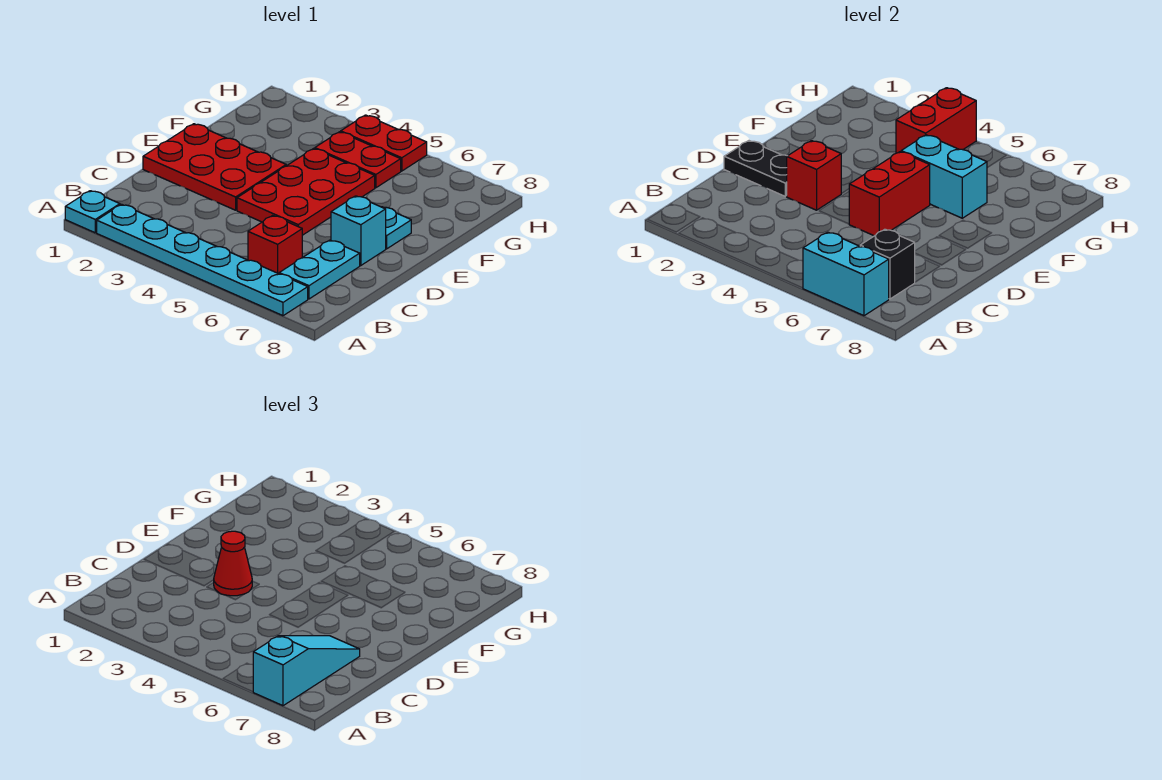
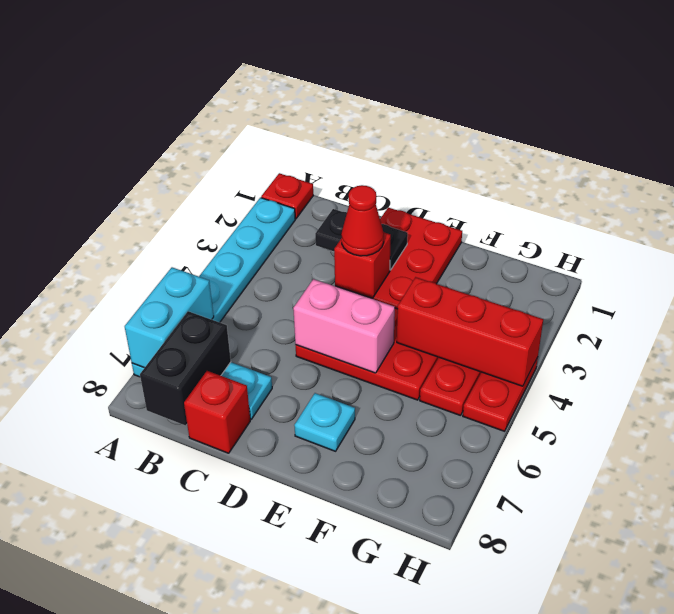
cyan 1x1 plate [65,191,120,233] -> red 1x1 plate [261,173,313,219]
cyan 1x3 slope [253,636,360,706] -> none
red 1x1 brick [248,216,302,274] -> red 1x1 brick moved to [184,371,250,453]
black 1x1 brick [860,229,915,299] -> black 1x2 brick [140,311,231,425]
black 1x2 plate [724,141,787,196] -> black 1x2 plate turned to [315,209,408,270]
red 1x2 brick [849,152,930,236] -> pink 1x2 brick [293,279,395,373]
cyan 1x1 brick [331,196,386,266] -> none
cyan 1x2 brick [901,135,987,218] -> none
red 1x2 brick [896,88,976,153] -> red 1x3 brick [397,277,543,386]

